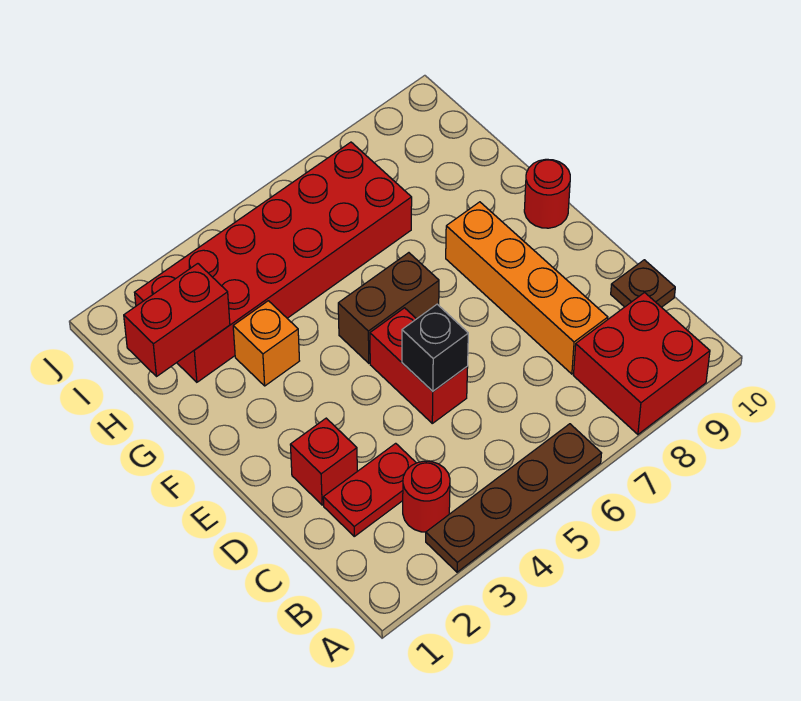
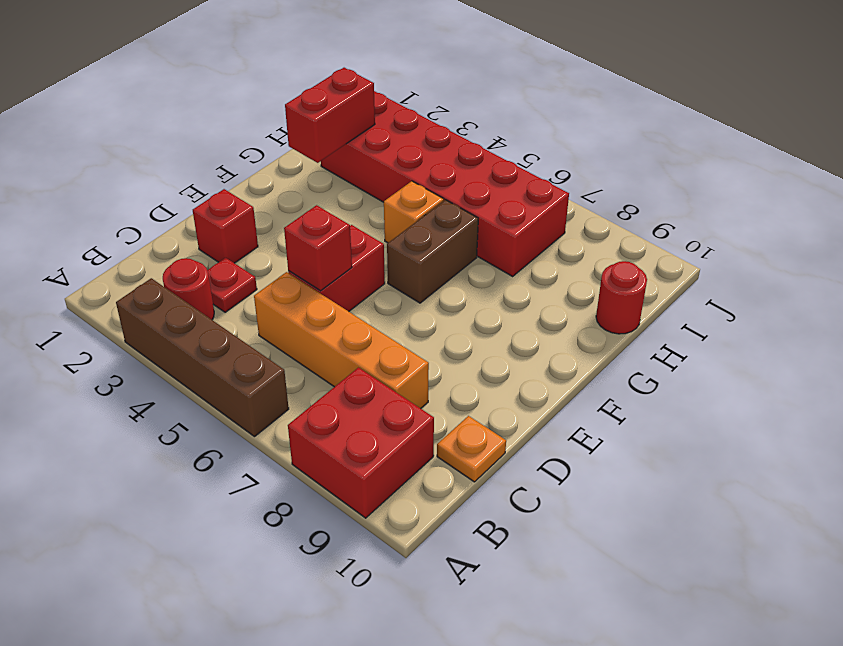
brown 1x4 plate [426,424,602,572] -> brown 1x4 brick [116,278,289,437]
red 1x2 plate [323,443,416,536] -> red 1x1 plate [207,258,257,312]
orange 1x4 brick [446,202,608,374] -> orange 1x4 brick turned to [254,272,429,408]
brown 1x1 plate [611,260,675,307] -> orange 1x1 plate [437,416,506,482]
black 1x1 brick [402,304,468,391] -> red 1x1 brick [284,205,352,291]
brown 1x2 brick [338,253,439,363] -> brown 1x2 brick turned to [387,200,478,303]
red 1x1 round brick [524,159,570,228] -> red 1x1 round brick moved to [596,261,647,334]
orange 1x1 brick [233,301,299,386] -> orange 1x1 brick moved to [384,181,444,243]
red 1x2 brick [124,264,230,376] -> red 1x2 brick turned to [285,68,375,163]

